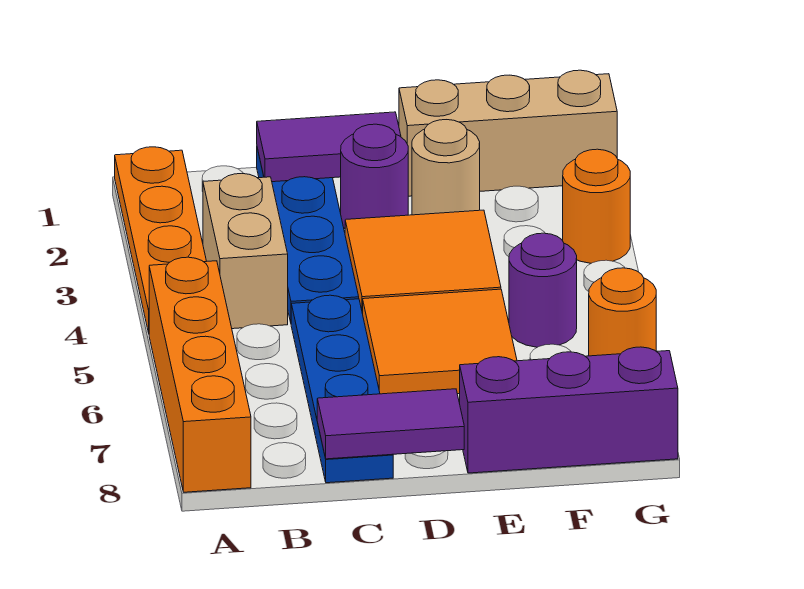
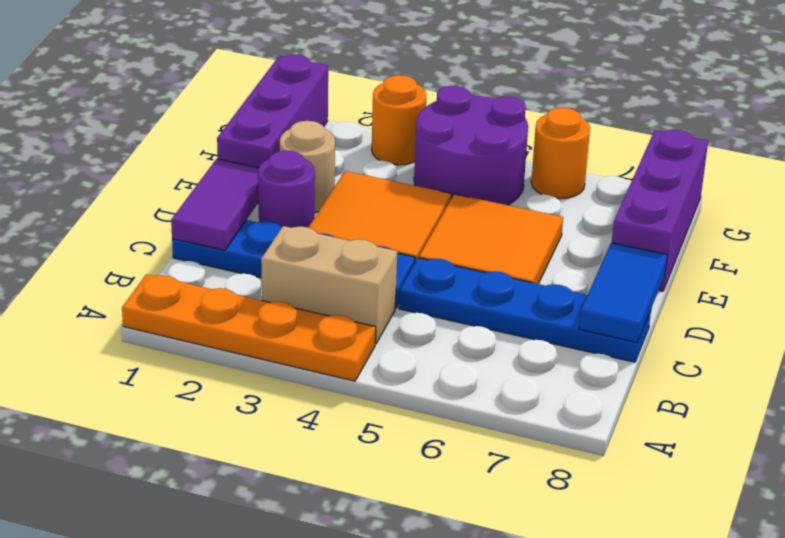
orange 1x4 brick [149,257,251,492] -> none
purple 1x2 tile [317,389,464,459] -> blue 1x2 tile [579,243,667,342]
tan 1x3 brick [399,70,617,196] -> purple 1x3 brick [217,55,328,204]
purple 1x1 round brick [509,233,577,347] -> purple 2x2 round brick [414,86,528,205]

